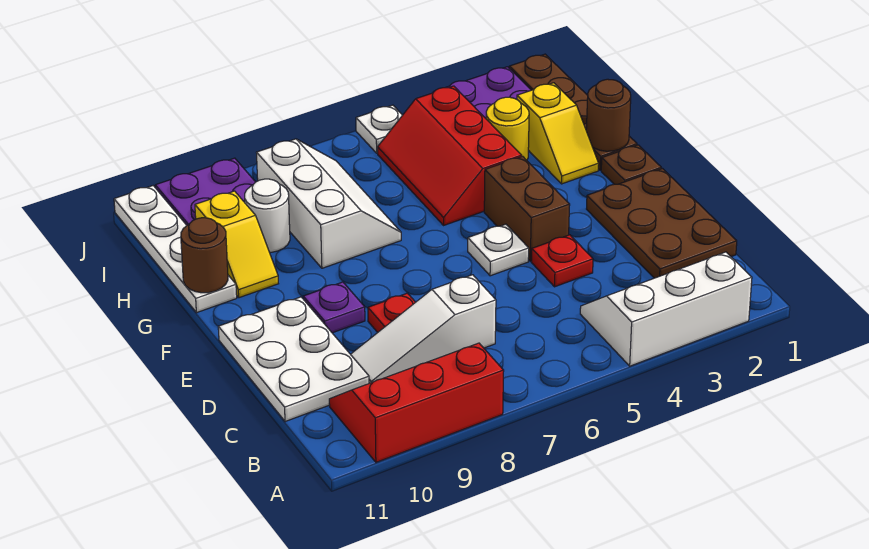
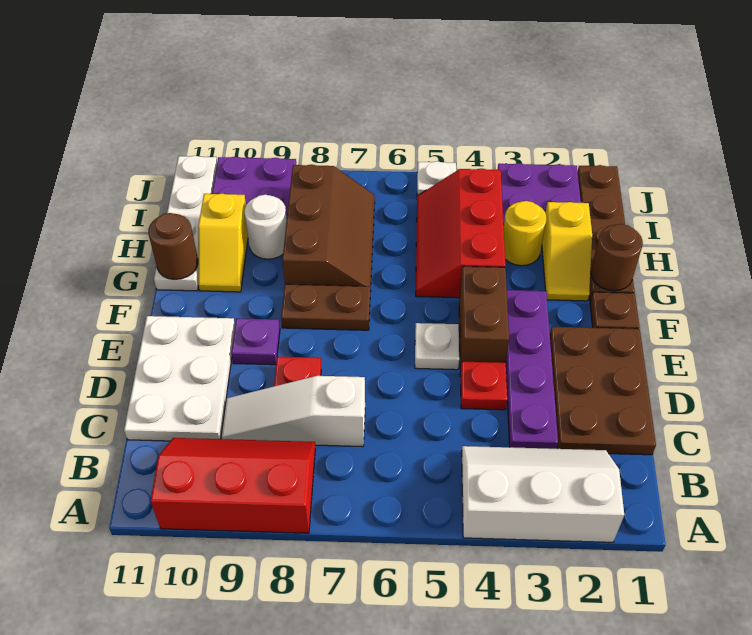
none -> purple 1x4 plate [505,290,558,449]
none -> brown 1x2 plate [281,284,370,330]
white 2x3 slope [256,139,401,268] -> brown 2x3 slope [282,164,375,291]

